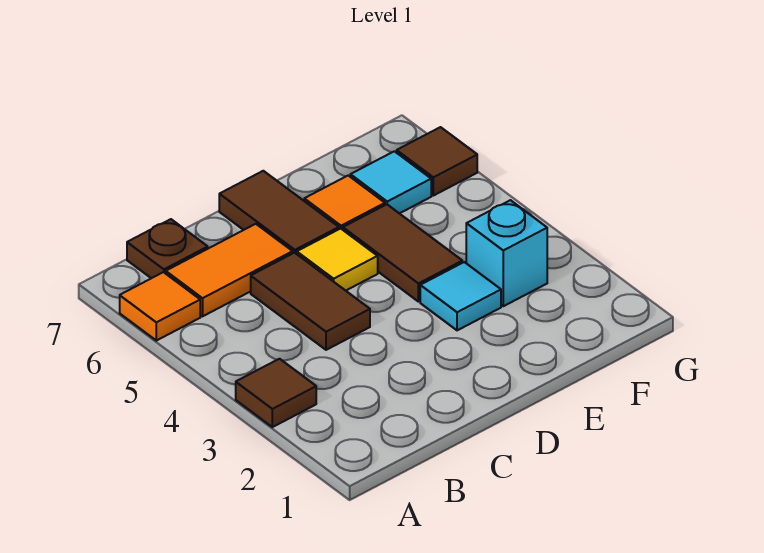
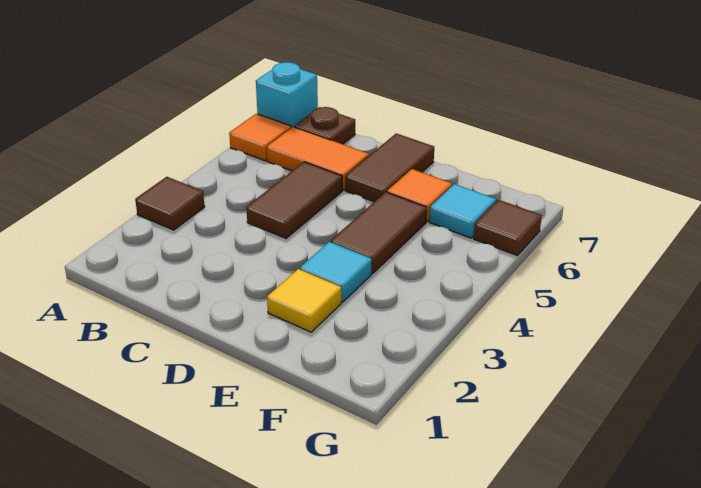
yellow 1x1 tile [297,229,378,291] -> yellow 1x1 tile moved to [267,269,341,332]
cyan 1x1 brick [466,200,547,306] -> cyan 1x1 brick moved to [256,62,318,128]

